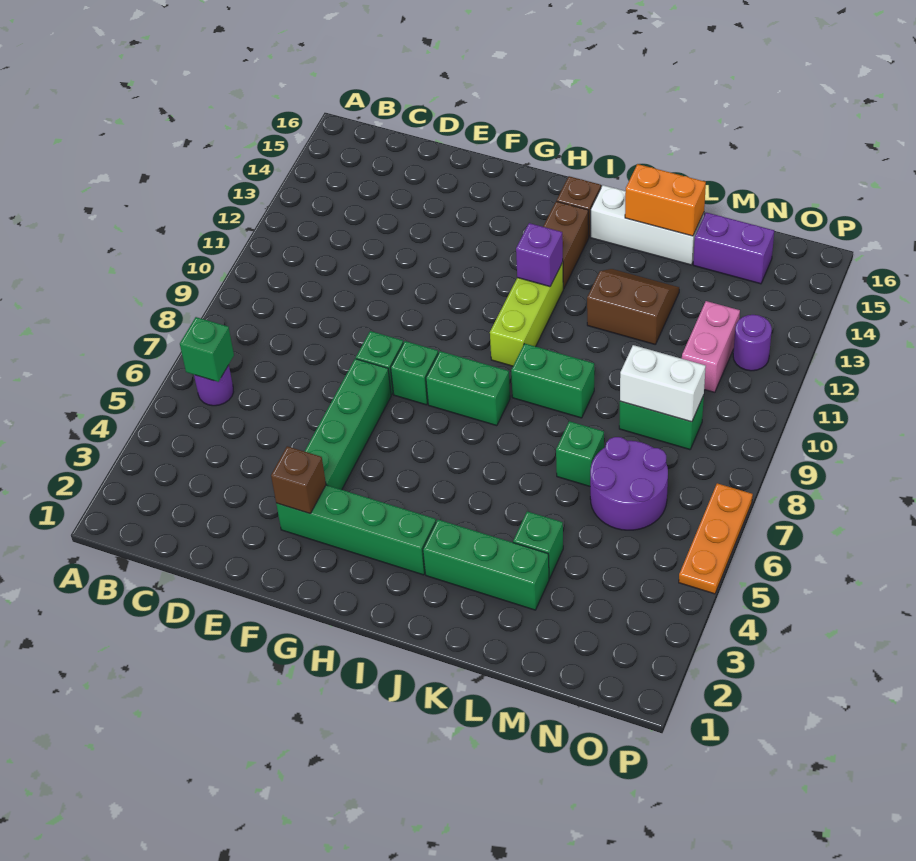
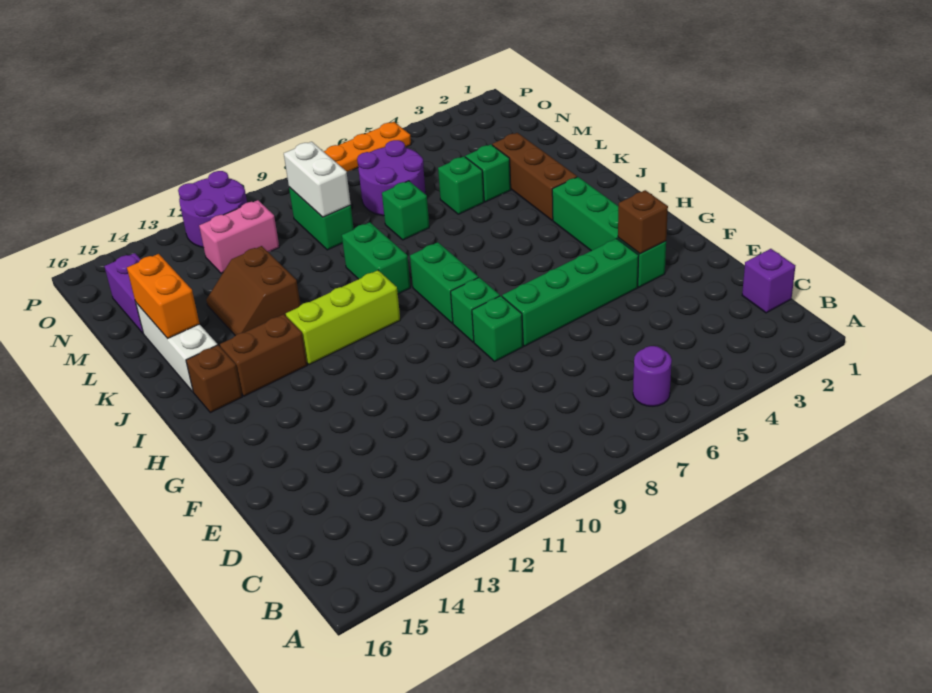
green 1x1 brick [180,317,234,382] -> green 1x1 brick moved to [438,156,484,214]
purple 1x1 brick [516,223,563,287] -> purple 1x1 brick moved to [742,249,795,313]
green 1x3 brick [423,520,549,610] -> brown 1x3 brick [492,133,577,220]
purple 1x1 round brick [733,315,772,371] -> purple 2x2 round brick [178,171,247,248]

